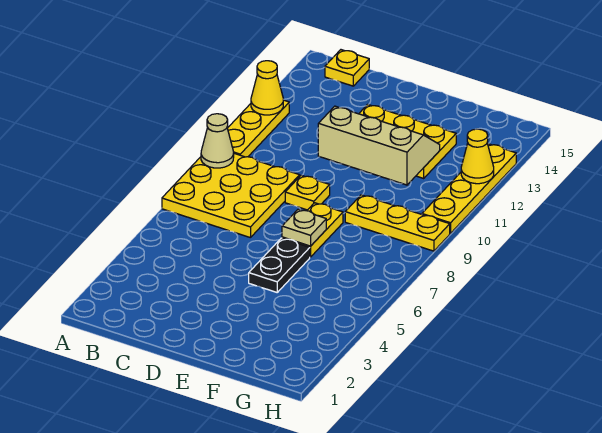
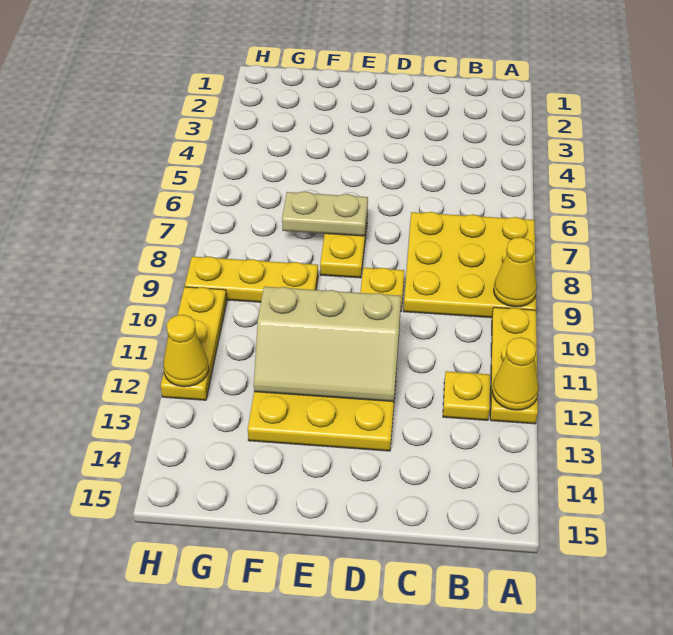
tan 1x1 cone [201,114,234,168] -> yellow 1x1 cone [494,237,537,307]
yellow 1x1 plate [325,50,369,86] -> yellow 1x1 plate moved to [443,371,490,420]
black 1x2 plate [249,238,310,292] -> none
tan 1x1 plate [282,209,326,246] -> tan 1x2 plate [282,191,368,236]
yellow 1x4 plate [422,144,516,233] -> yellow 1x3 plate [161,287,227,400]

